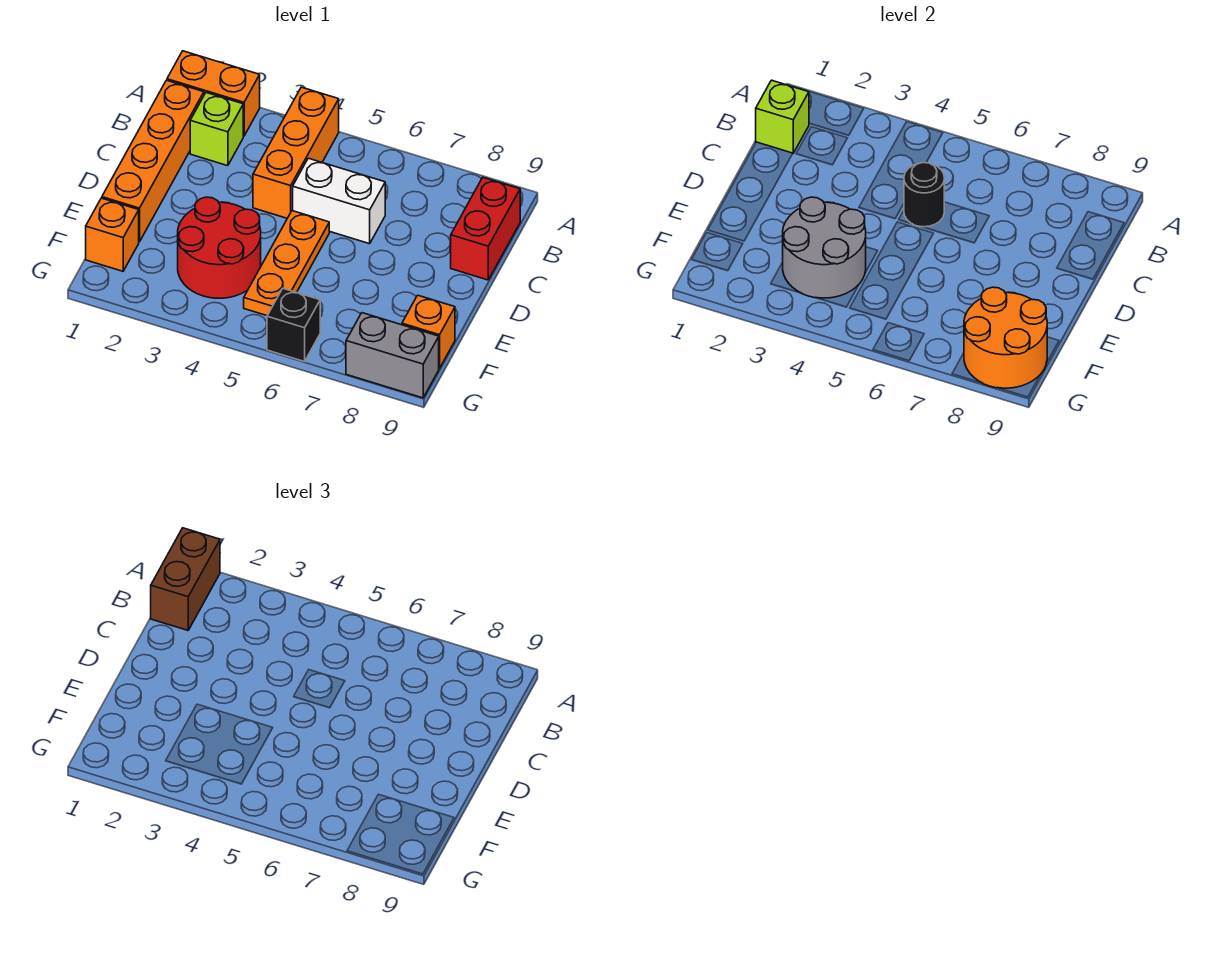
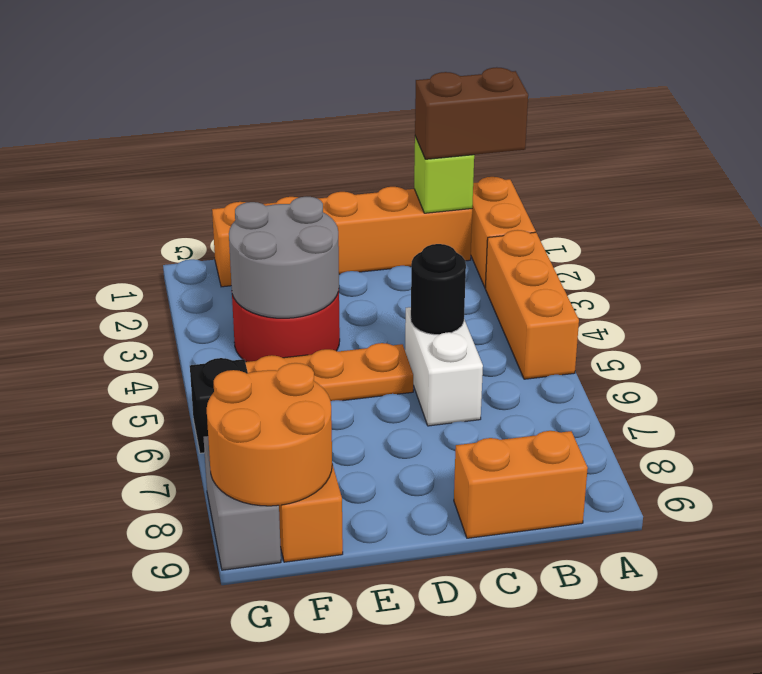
orange 1x3 brick [253,87,339,218] -> orange 1x3 brick turned to [485,230,579,379]
lime 1x1 brick [190,93,243,166] -> none
red 1x2 brick [450,178,520,280] -> orange 1x2 brick [454,431,588,538]

